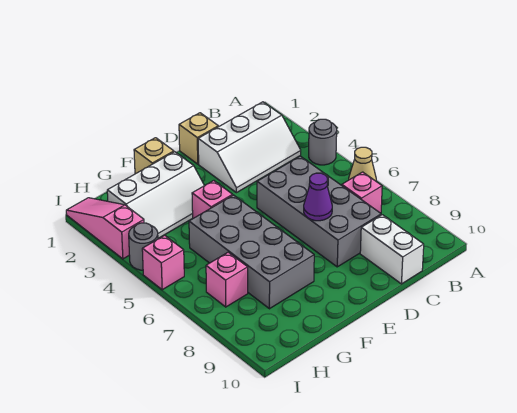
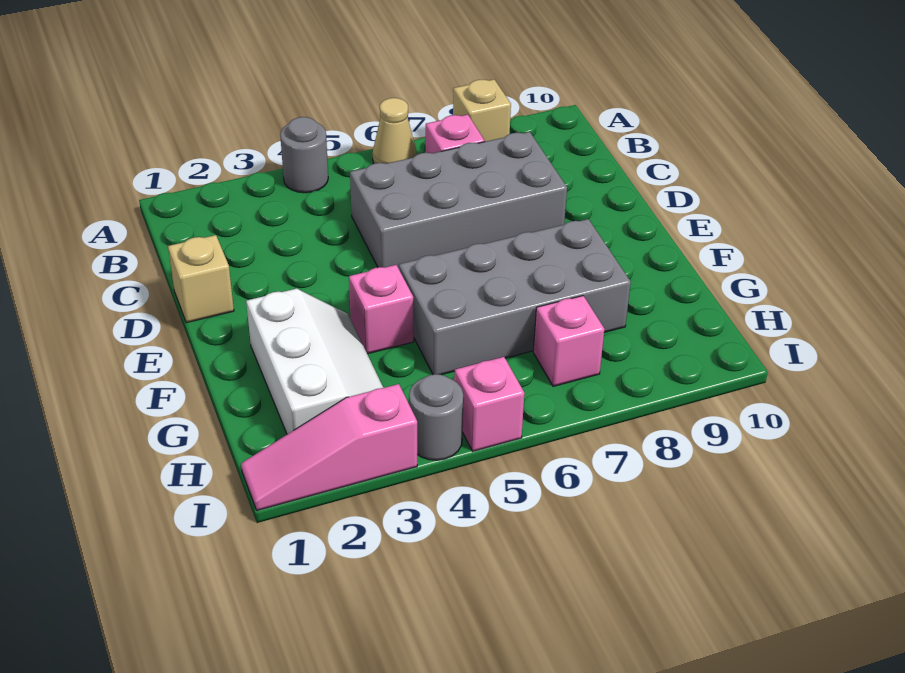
white 2x3 slope [198,102,301,193] -> none
white 1x2 brick [360,215,424,284] -> none
purple 1x1 cone [304,173,332,221] -> none
tan 1x1 brick [134,138,174,174] -> tan 1x1 brick moved to [453,79,511,142]

